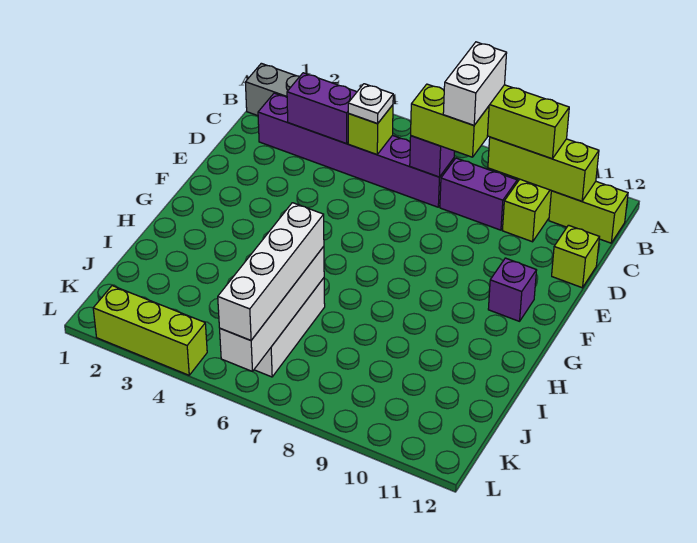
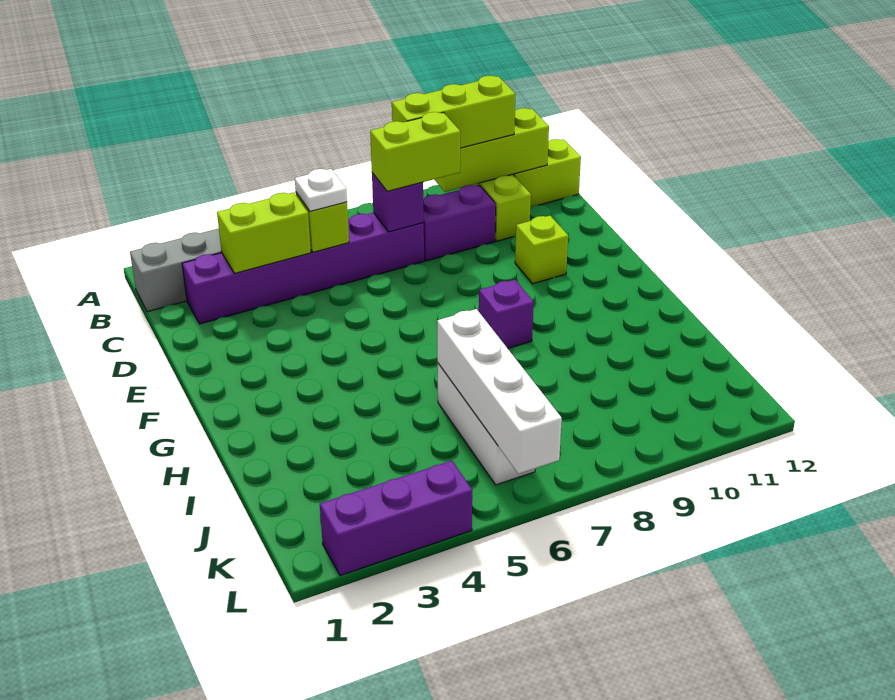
white 1x2 brick [443,42,507,125] -> none
purple 1x2 brick [287,73,357,144] -> lime 1x2 brick [217,192,311,273]
lime 1x1 brick [552,225,599,288] -> lime 1x1 brick moved to [515,216,568,284]
purple 1x1 brick [488,258,537,321] -> purple 1x1 brick moved to [479,280,534,348]
white 1x4 brick [218,203,324,340] -> none
lime 1x3 brick [93,286,207,375] -> purple 1x3 brick [320,461,472,576]

